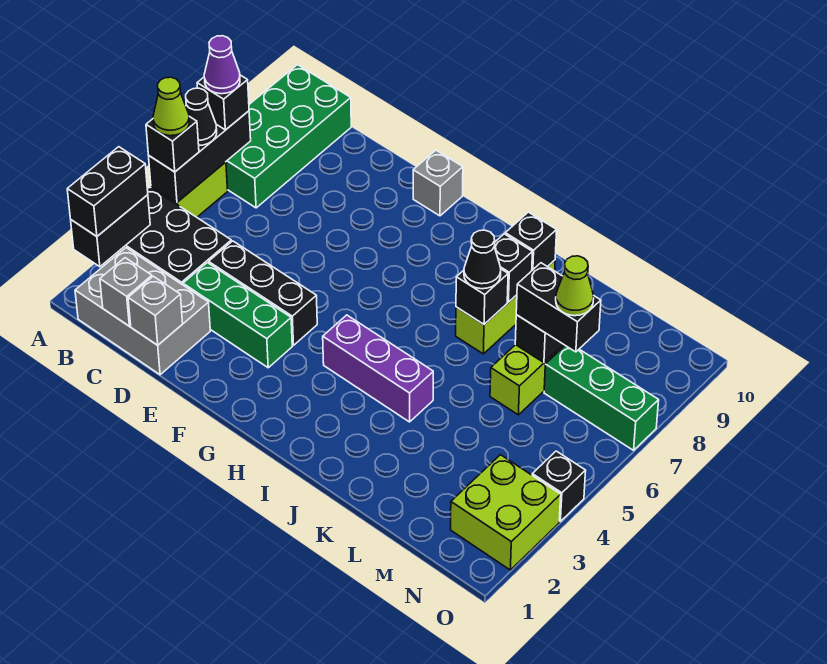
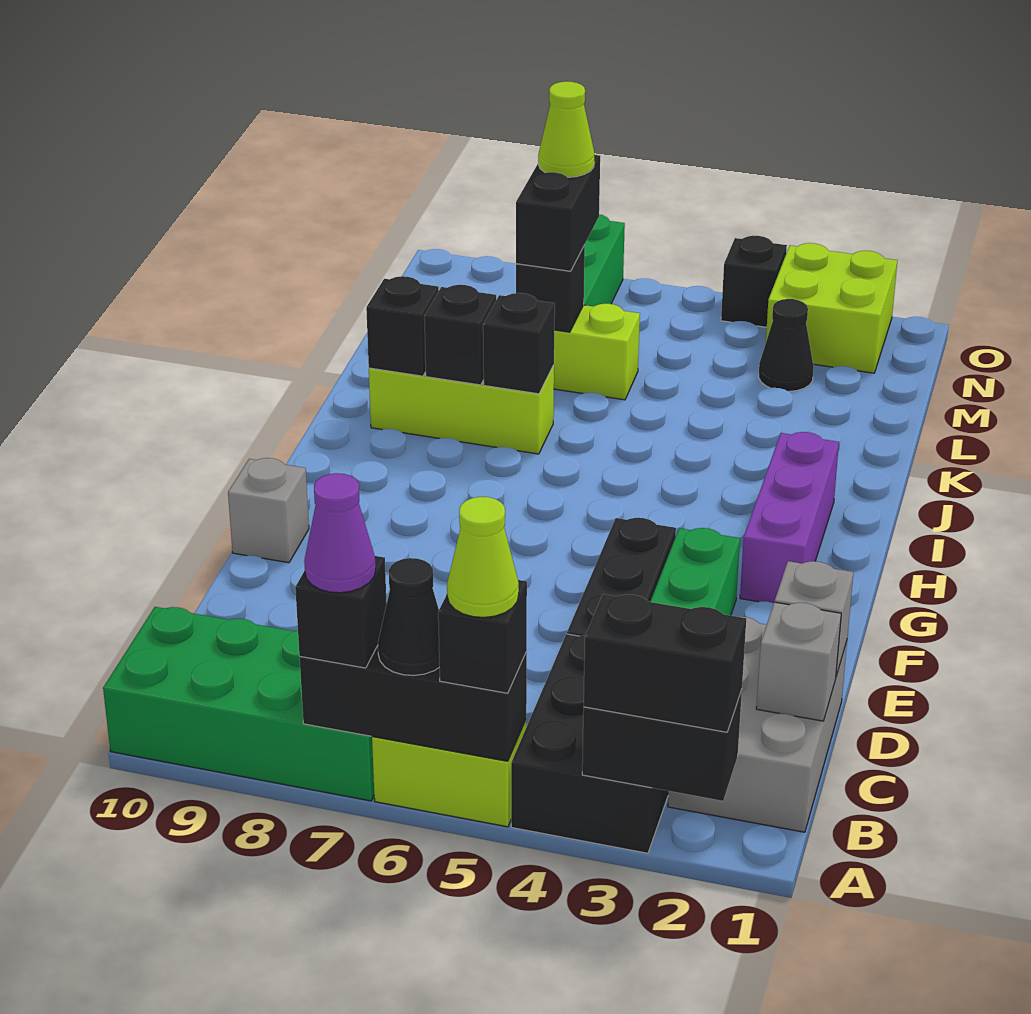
purple 1x3 brick [323,315,433,422] -> purple 1x3 brick moved to [740,432,839,603]
black 1x1 cone [464,230,501,289] -> black 1x1 cone moved to [759,299,814,391]

